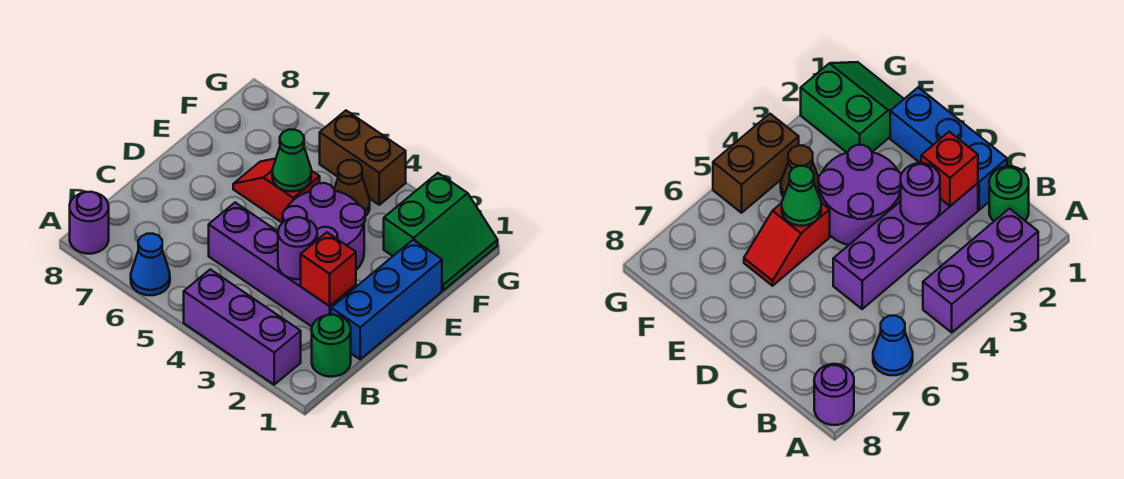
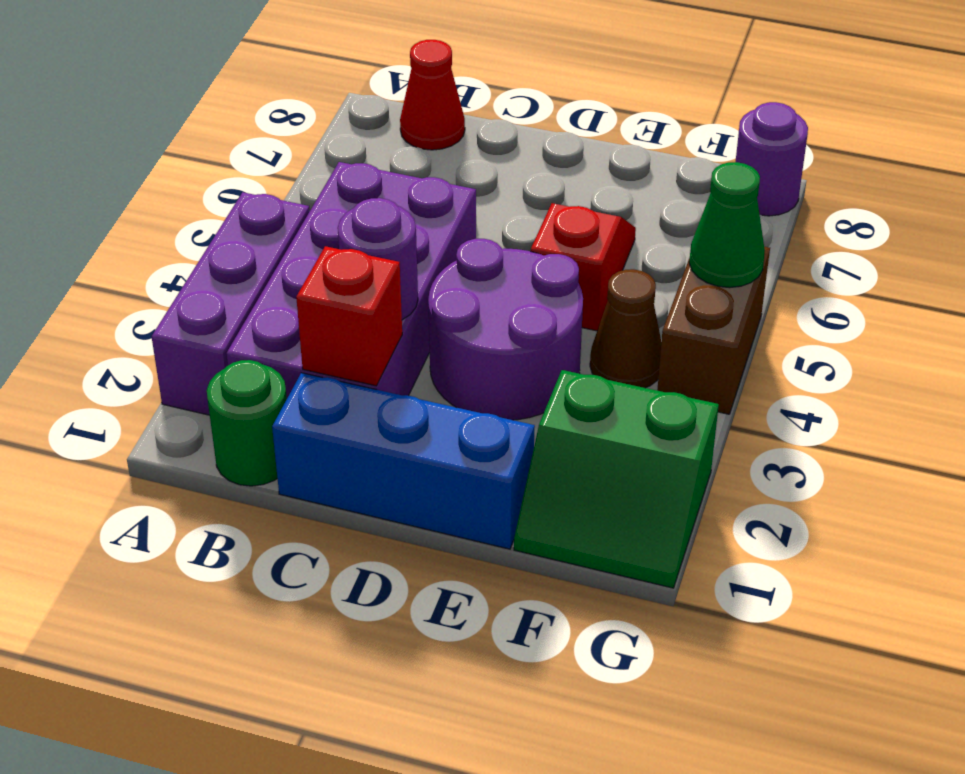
blue 1x1 cone [131,234,170,295] -> none
purple 1x1 round brick [70,192,109,254] -> purple 1x1 round brick moved to [736,102,808,216]
none -> red 1x1 cone [400,40,465,150]
purple 1x4 brick [209,203,356,327] -> purple 2x4 brick [226,162,476,398]
green 1x1 cone [272,130,311,191] -> green 1x1 cone moved to [689,162,765,288]

